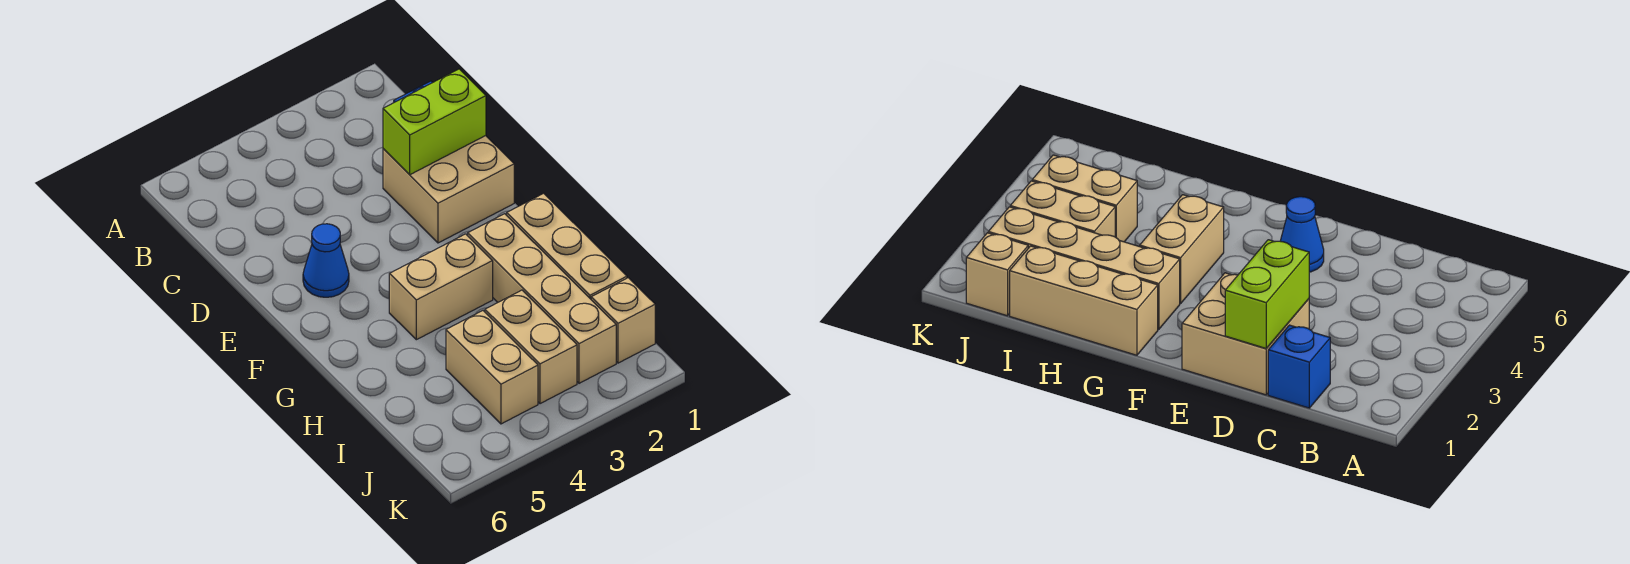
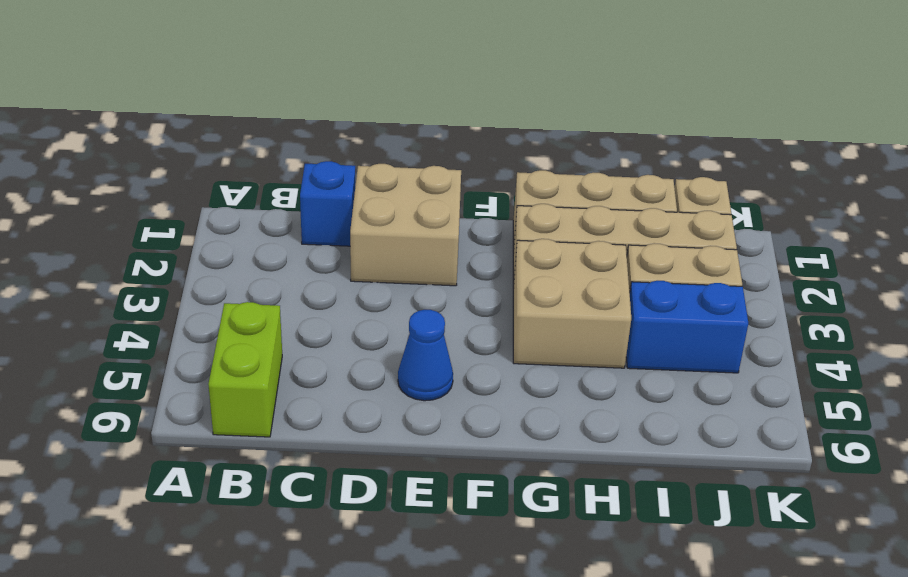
lime 1x2 brick [383,69,486,175] -> lime 1x2 brick moved to [208,302,282,437]
tan 1x2 brick [389,234,493,340] -> tan 2x2 brick [513,239,631,368]
tan 1x2 brick [446,311,538,424] -> blue 1x2 brick [626,281,748,373]

